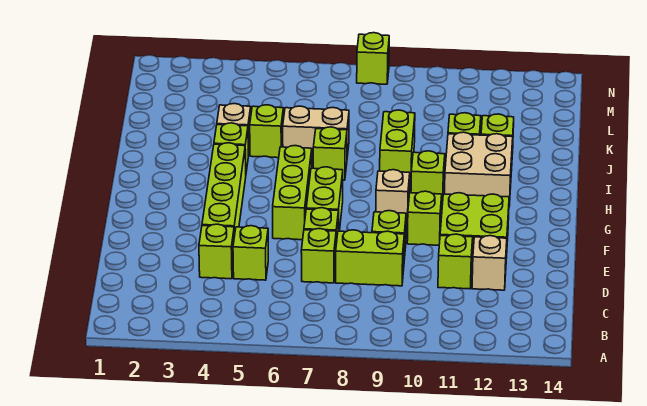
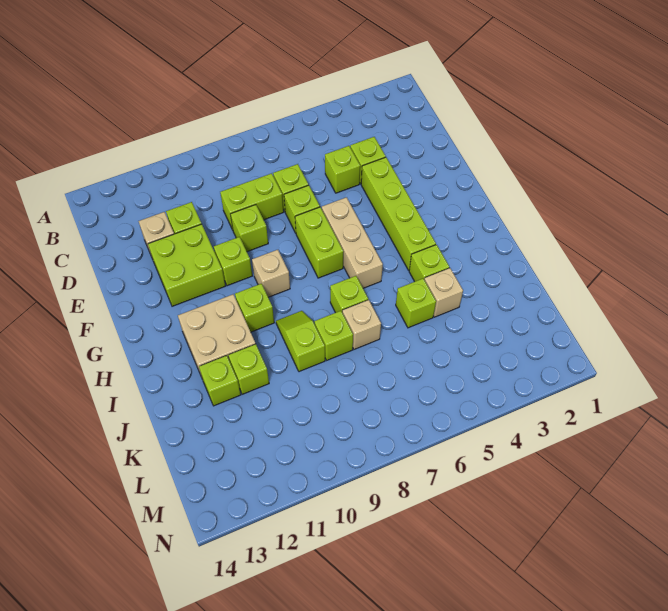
lime 1x3 brick [273,146,312,240] -> tan 1x3 brick [322,197,383,288]
lime 1x2 brick [380,110,415,183] -> lime 1x2 slope [276,311,325,372]
tan 1x2 brick [283,106,349,159] -> tan 1x1 brick [342,300,381,349]
lime 1x1 brick [357,33,389,84] -> lime 1x1 brick moved to [314,311,353,360]

